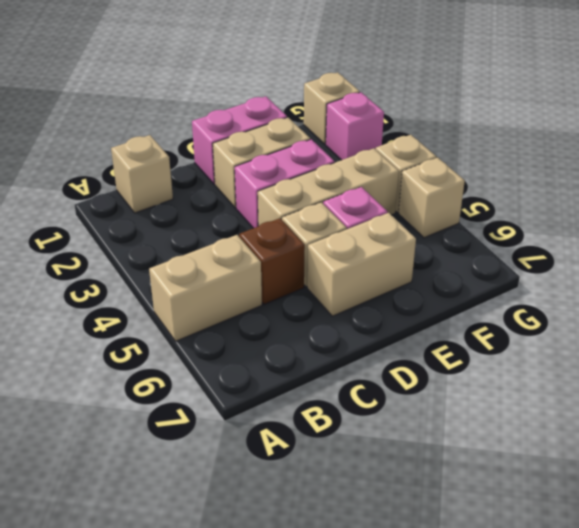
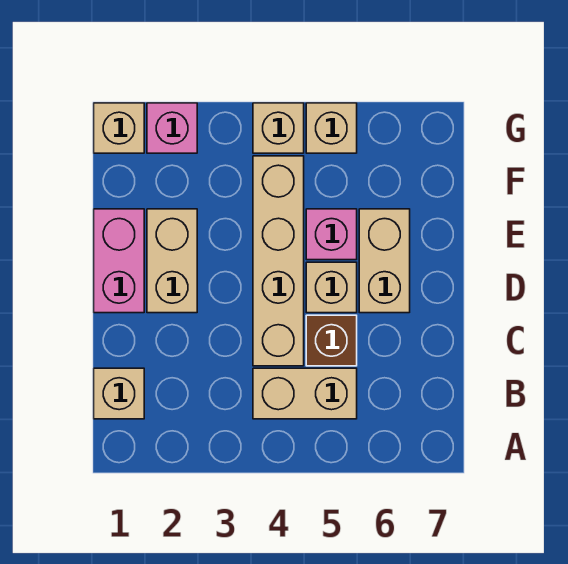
tan 1x2 brick [149,235,262,341] -> tan 1x2 brick turned to [253,368,357,419]
pink 1x2 brick [235,139,335,228] -> none
tan 1x3 brick [258,148,399,226] -> tan 1x4 brick [253,156,304,366]

